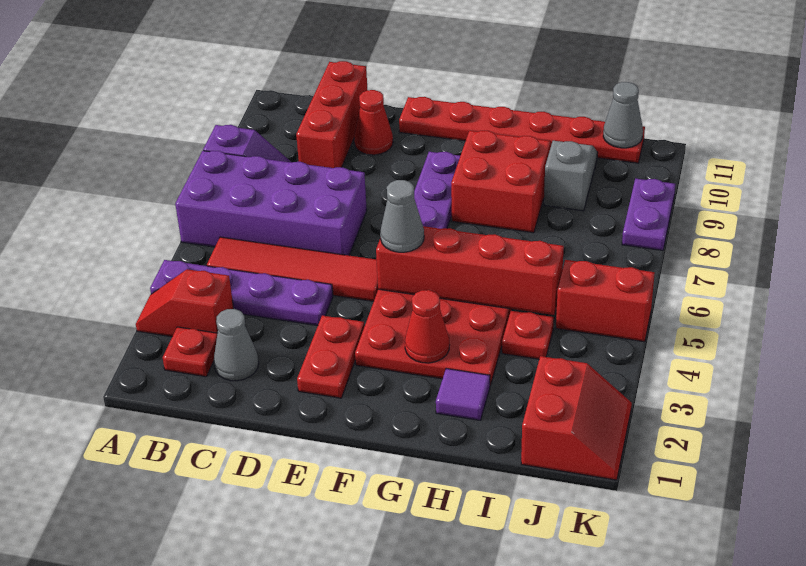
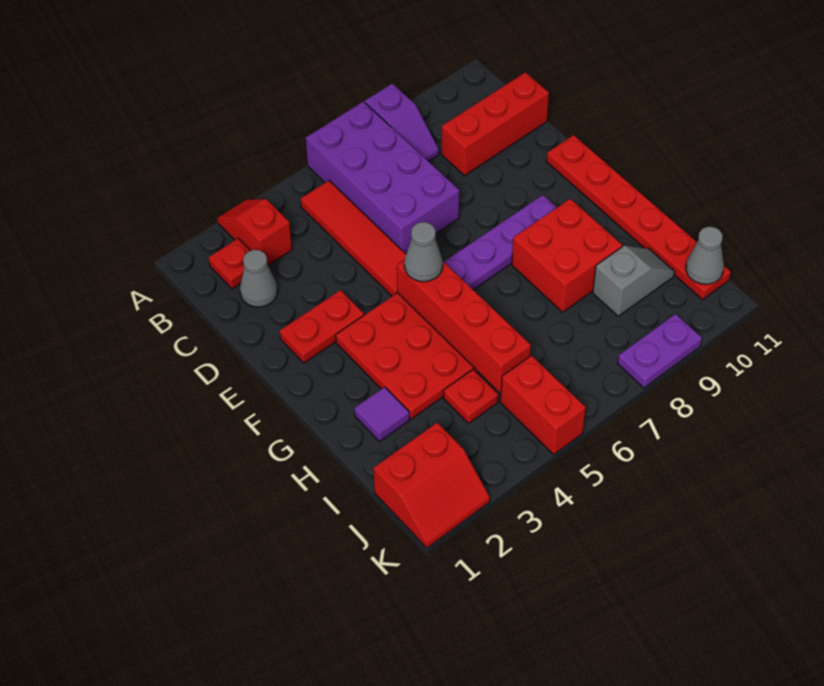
purple 1x4 plate [150,260,333,326] -> none
red 1x1 cone [354,90,393,155] -> none
red 1x1 cone [405,290,449,363] -> none

